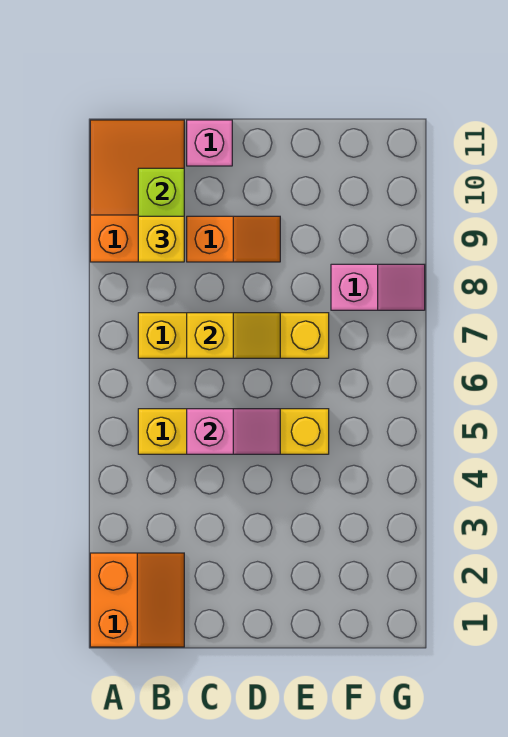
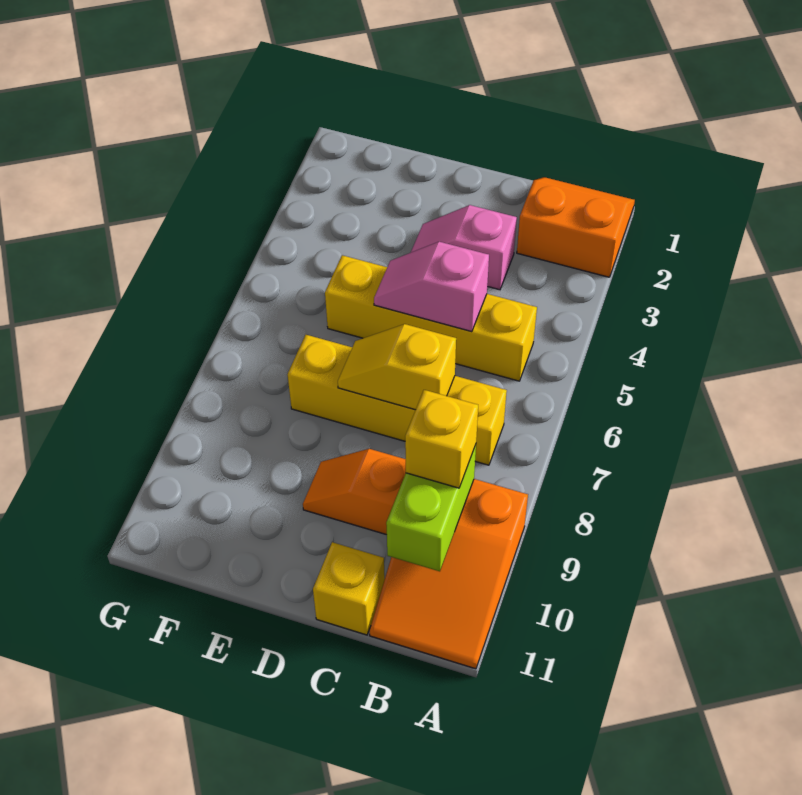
orange 2x2 slope [90,553,184,647] -> orange 2x2 slope turned to [517,177,635,277]
pink 1x1 brick [187,120,232,166] -> yellow 1x1 brick [313,542,385,635]
pink 1x2 slope [331,264,425,310] -> pink 1x2 slope moved to [411,205,517,290]

